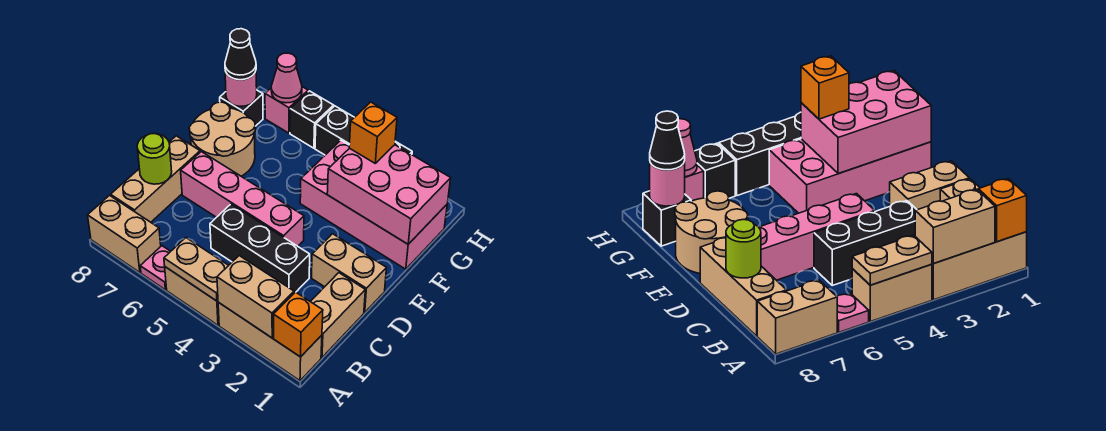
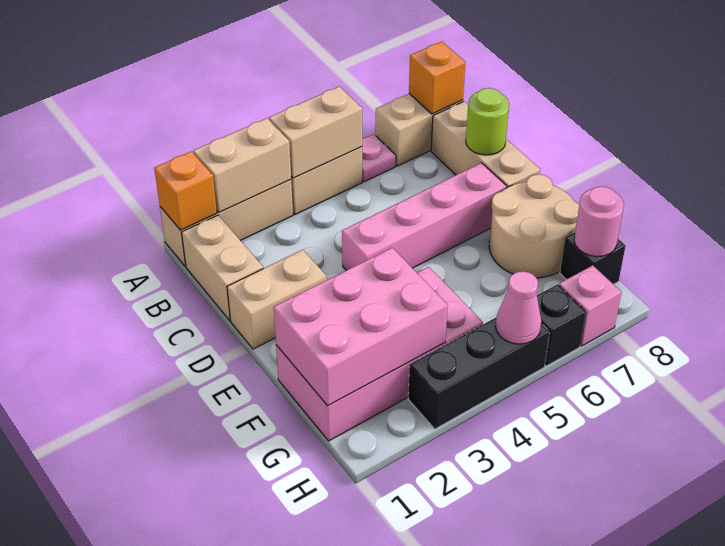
tan 1x2 plate [164,238,229,301] -> tan 1x2 brick [269,86,362,178]
black 1x3 brick [210,204,310,293] -> none
orange 1x1 brick [349,102,397,163] -> orange 1x1 brick moved to [409,41,465,114]
black 1x1 cone [225,29,256,80] -> none
pink 1x1 cone [271,53,302,103] -> pink 1x1 cone moved to [495,271,541,344]

